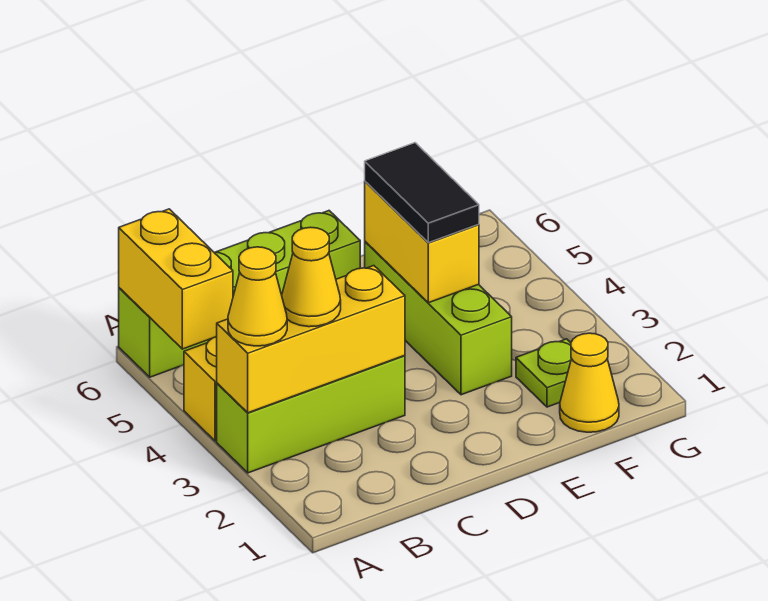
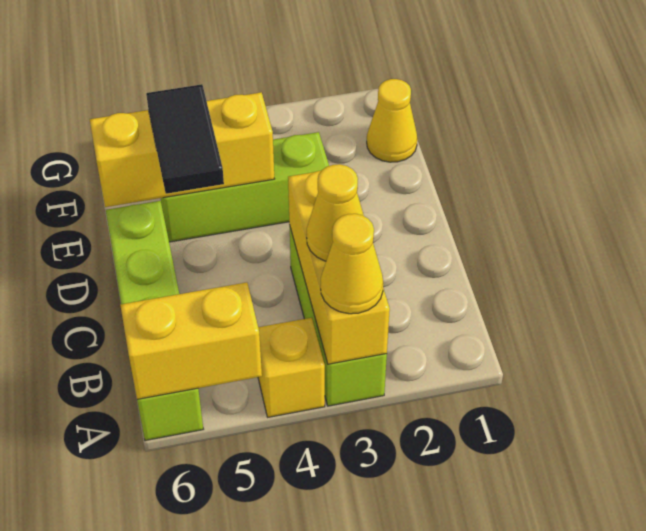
yellow 1x2 brick [365,182,479,303] -> yellow 1x3 brick [90,92,274,207]
black 1x2 tile [365,143,479,243] -> black 1x2 tile turned to [146,84,224,194]
lime 1x1 plate [516,339,572,407] -> none

